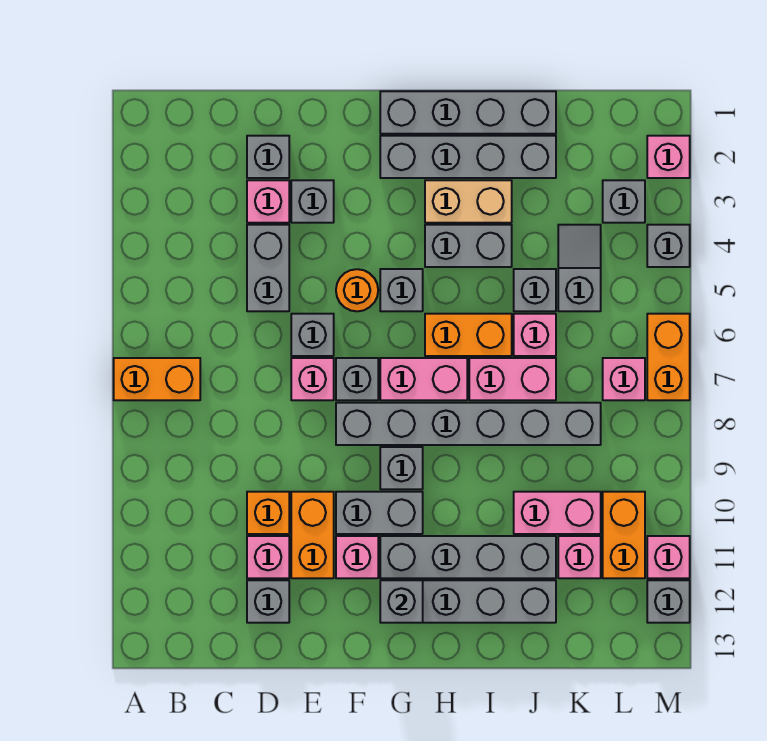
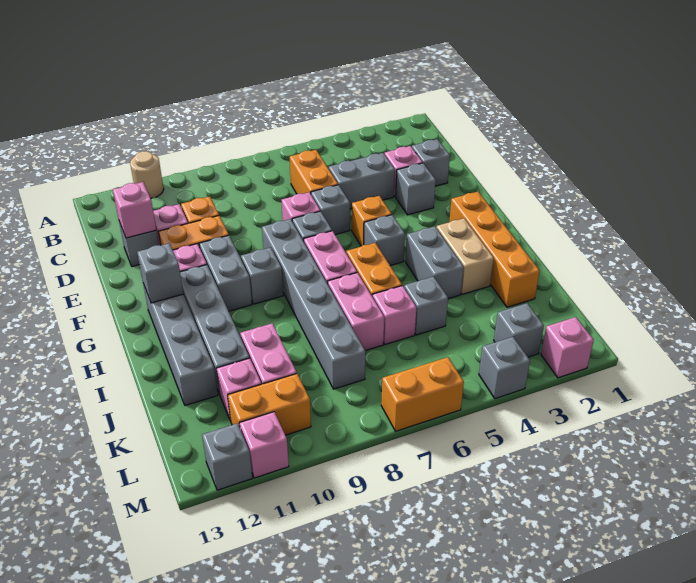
orange 1x2 brick [114,358,200,400] -> orange 1x2 brick moved to [290,150,338,194]
none -> tan 1x1 round brick [130,151,164,199]
orange 1x1 round brick [336,269,378,311] -> orange 1x1 brick [352,196,392,246]
grey 1x4 brick [380,91,556,134] -> none
grey 1x4 brick [380,136,556,178] -> orange 1x4 brick [449,192,540,307]
grey 1x2 slope [558,225,601,311] -> none
pink 1x1 brick [603,358,645,400] -> pink 1x1 brick moved to [113,182,156,238]

